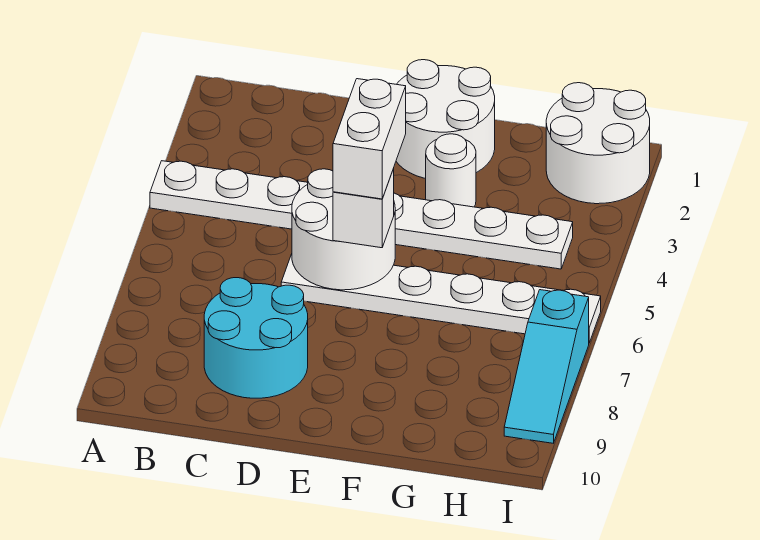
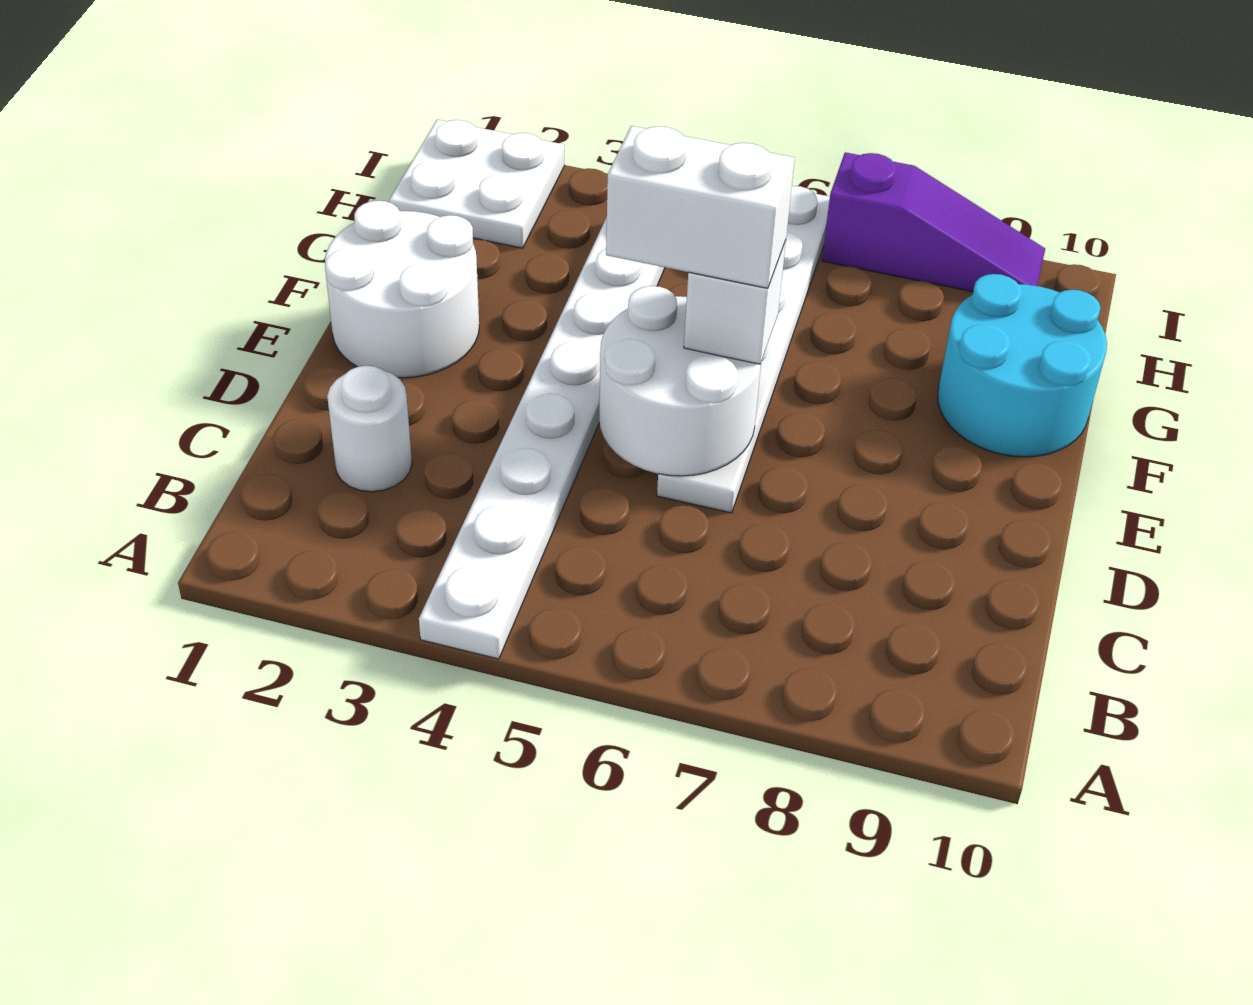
cyan 2x2 round brick [204,278,308,398] -> cyan 2x2 round brick moved to [938,274,1107,457]
white 1x1 round brick [426,134,476,207] -> white 1x1 round brick moved to [327,366,412,492]
white 2x2 round brick [546,83,650,204] -> white 2x2 plate [389,120,564,248]
cyan 1x3 slope [504,290,589,443] -> purple 1x3 slope [822,152,1045,292]

